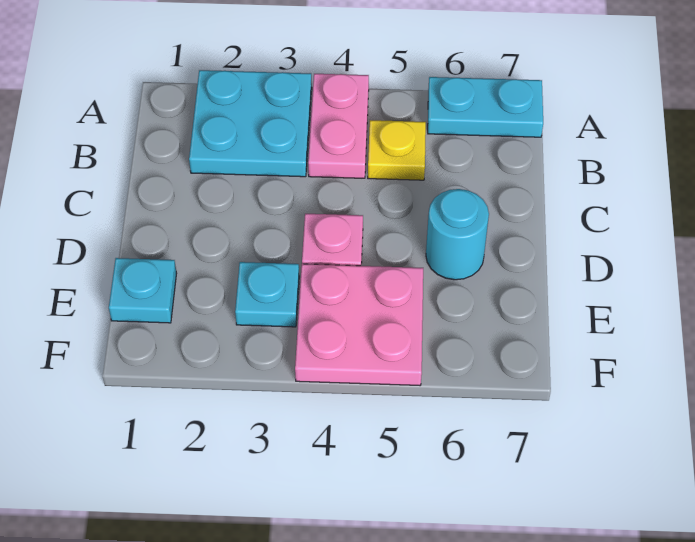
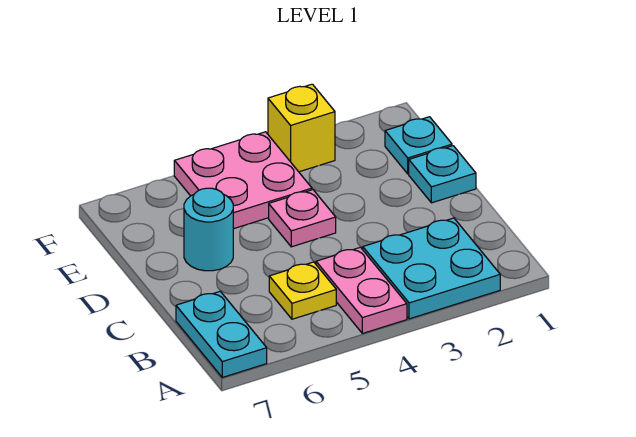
cyan 1x2 plate [428,77,543,137] -> cyan 1x2 plate turned to [176,291,267,377]
cyan 1x1 plate [235,262,299,327] -> cyan 1x1 plate moved to [409,146,476,203]
none -> yellow 1x1 brick [268,84,335,172]

